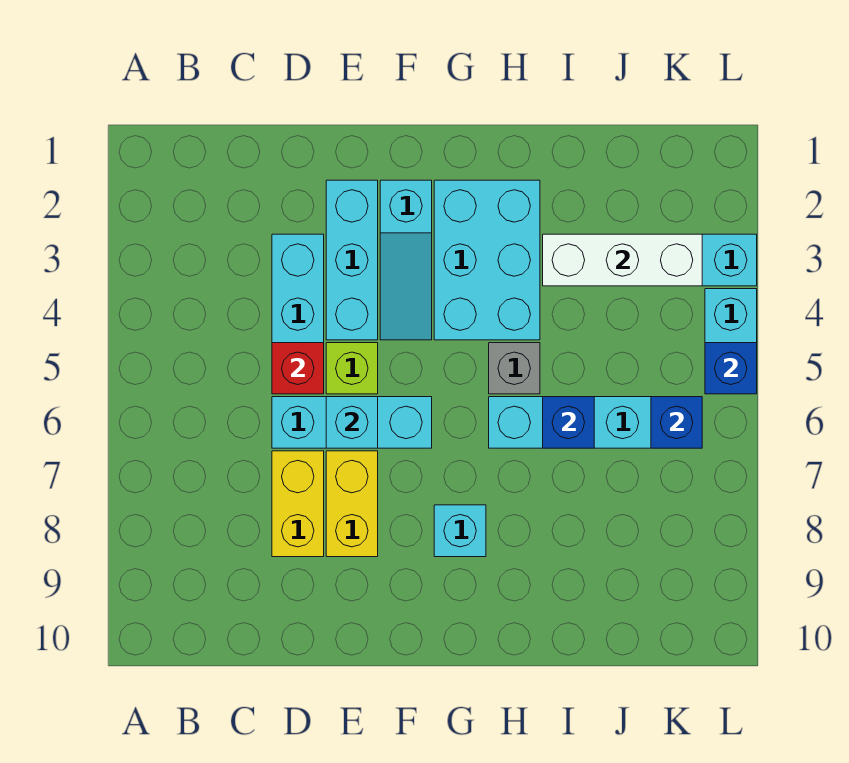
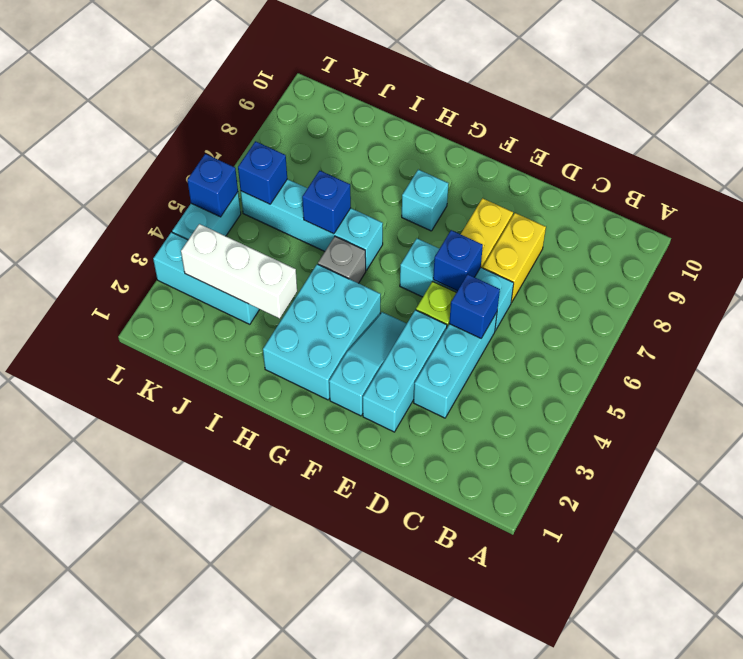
red 1x1 brick [272,343,324,394] -> blue 1x1 brick [449,274,500,338]
cyan 1x1 brick [326,397,378,448] -> blue 1x1 brick [433,230,483,291]

